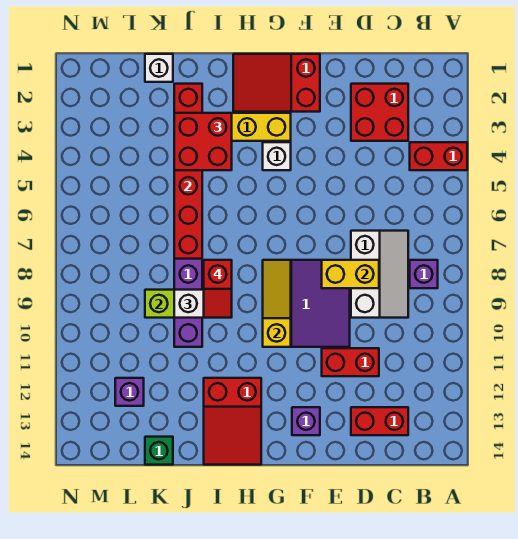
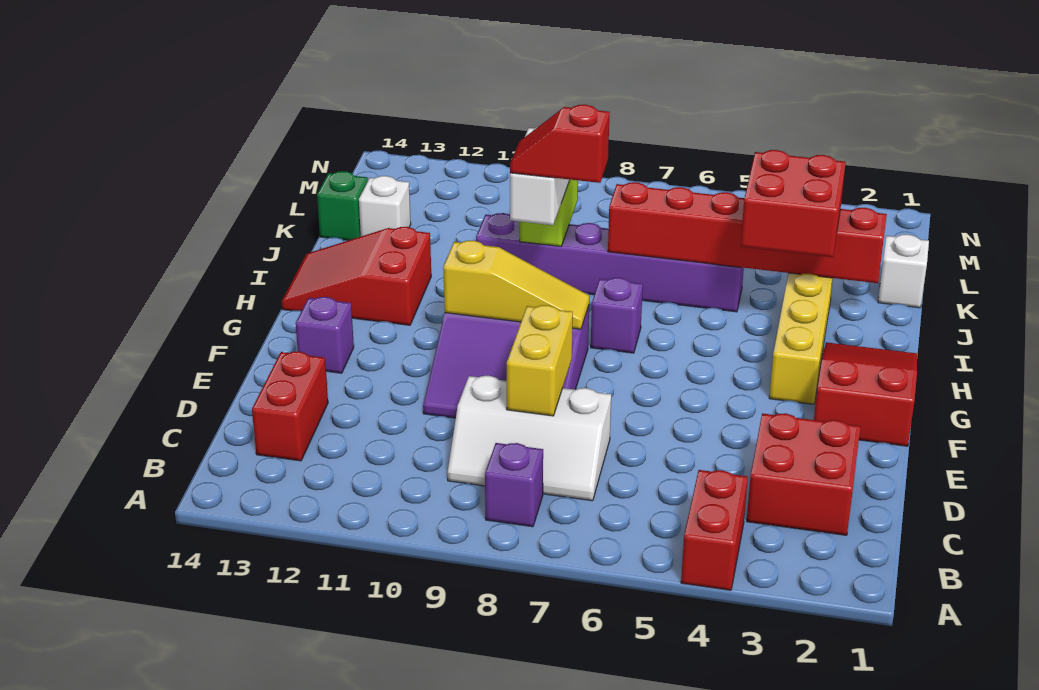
red 1x2 brick [322,348,379,376] -> none
white 1x1 brick [263,142,291,170] -> white 1x1 brick moved to [359,176,411,236]
purple 1x1 brick [115,378,144,406] -> purple 1x1 brick moved to [591,278,643,353]

